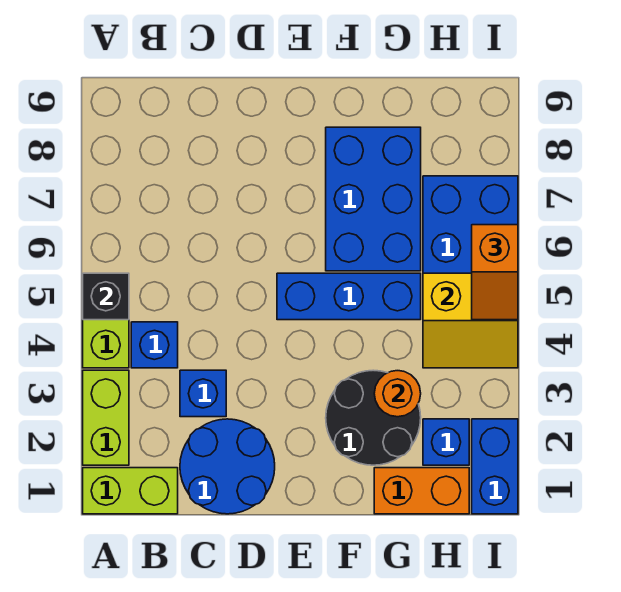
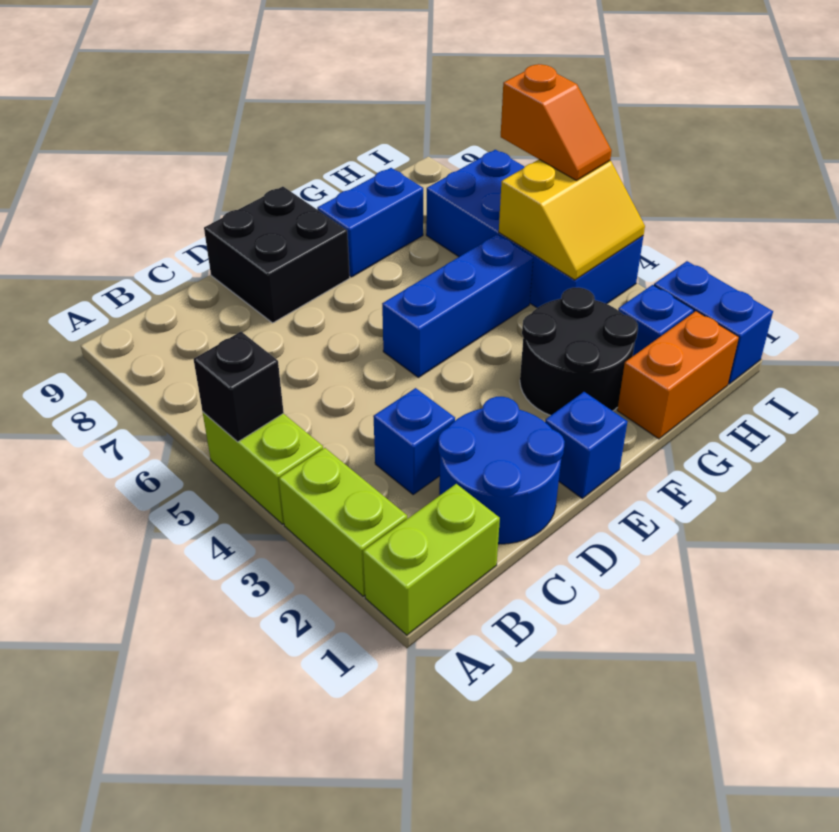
blue 1x1 brick [131,322,178,368] -> blue 1x1 brick moved to [545,392,628,498]
none -> black 2x2 brick [204,187,350,323]
blue 2x3 brick [326,127,421,271] -> blue 1x2 brick [317,168,423,277]
orange 1x1 round brick [374,371,421,417] -> none

